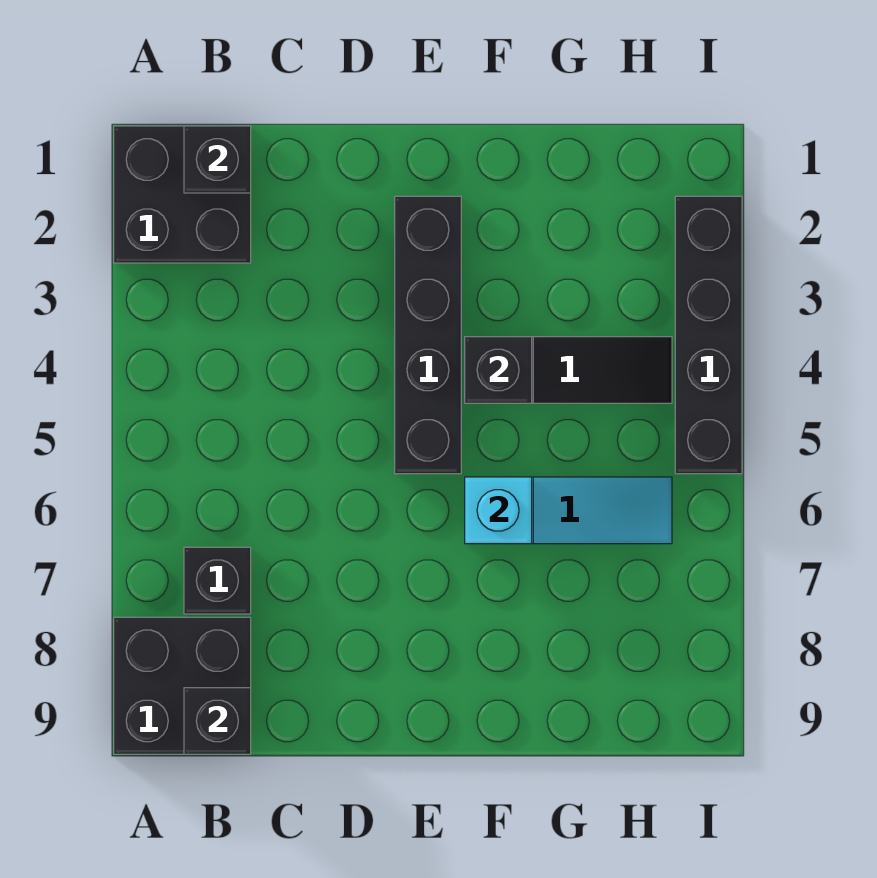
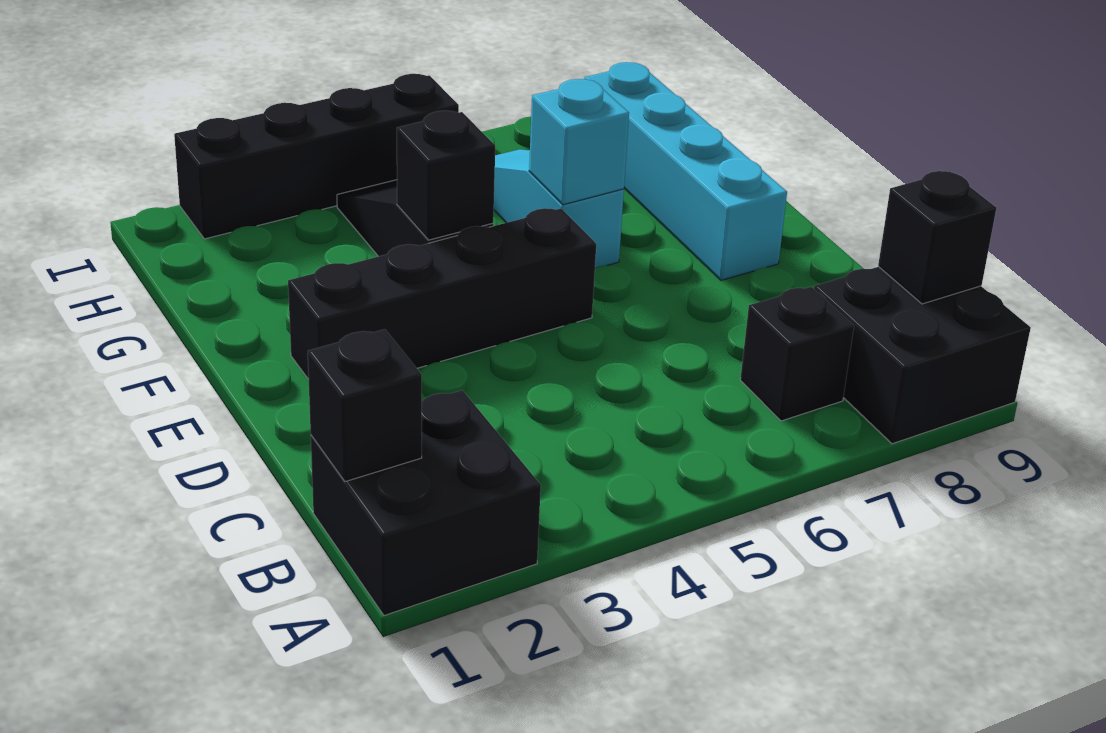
none -> cyan 1x4 brick [584,62,787,280]

